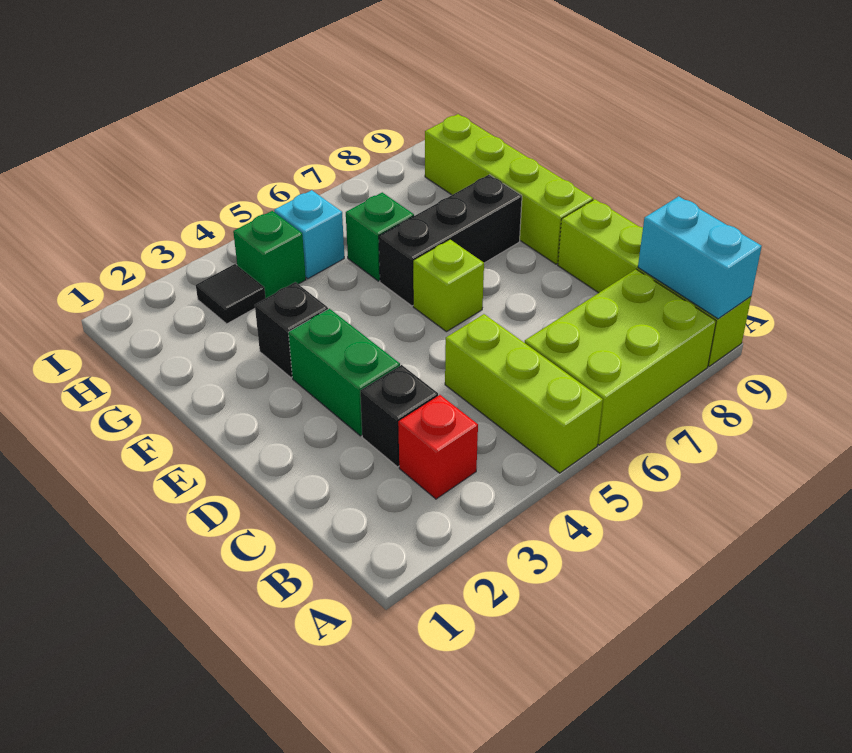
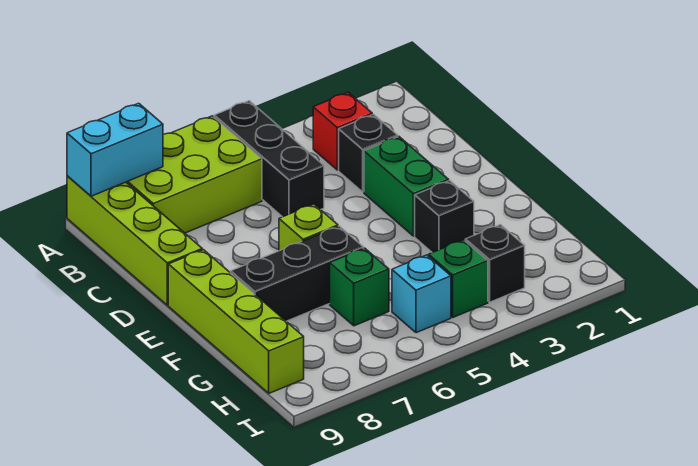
lime 1x3 brick [445,314,603,473] -> black 1x3 brick [214,101,324,217]
cyan 1x2 brick [638,196,762,319] -> cyan 1x2 brick turned to [67,103,163,196]
black 1x1 tile [196,264,266,324] -> black 1x1 brick [465,225,525,302]

